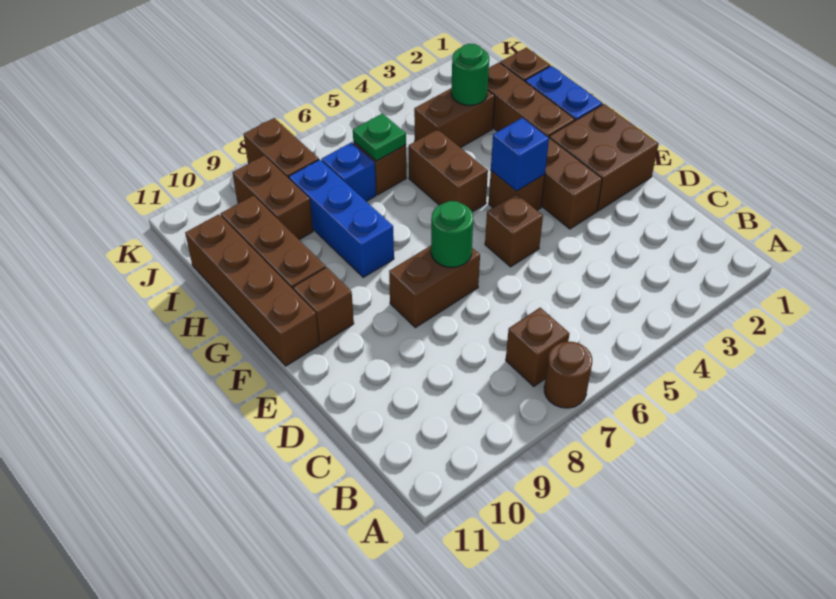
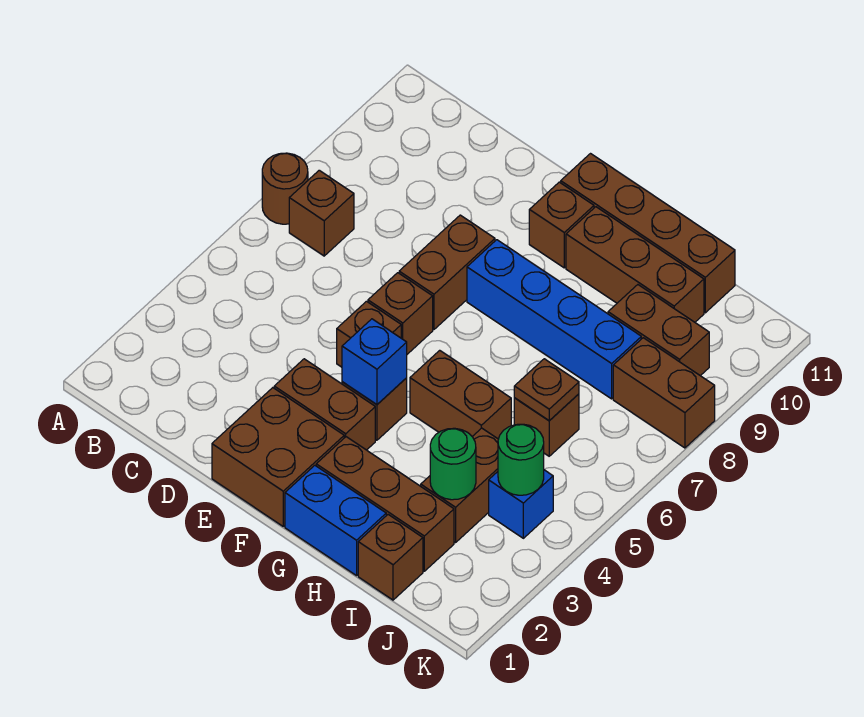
none -> brown 1x1 brick [368,273,433,354]
green 1x1 round brick [431,201,474,267] -> green 1x1 round brick moved to [498,424,544,495]
blue 1x3 brick [289,160,394,277] -> blue 1x4 brick [467,240,641,399]
green 1x1 plate [353,114,406,161] -> brown 1x1 plate [514,359,579,421]
blue 1x1 brick [322,142,376,201] -> blue 1x1 brick moved to [489,470,553,538]

